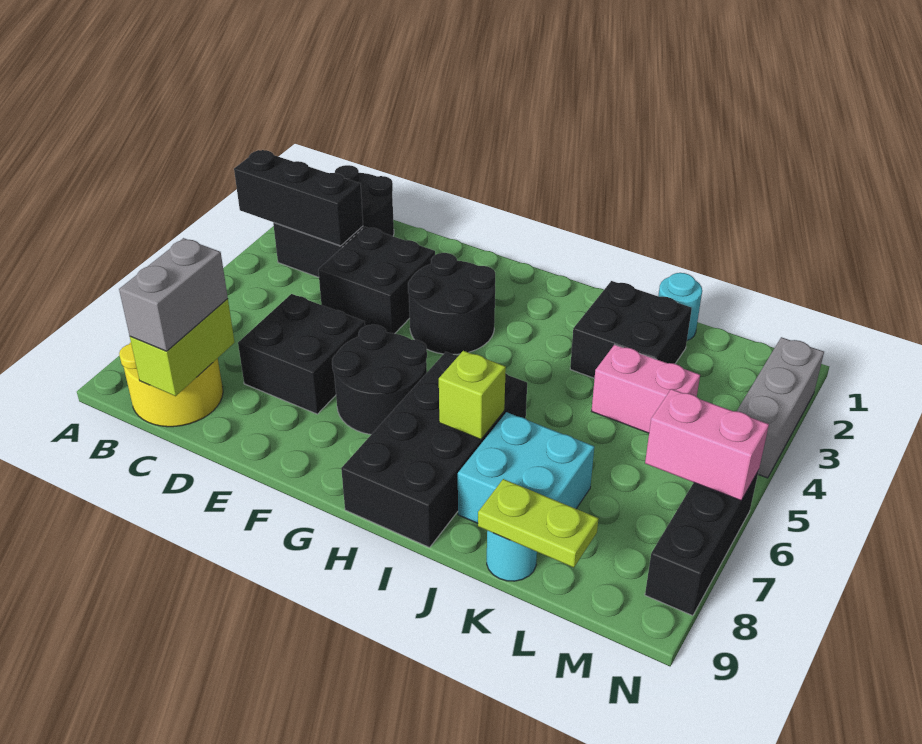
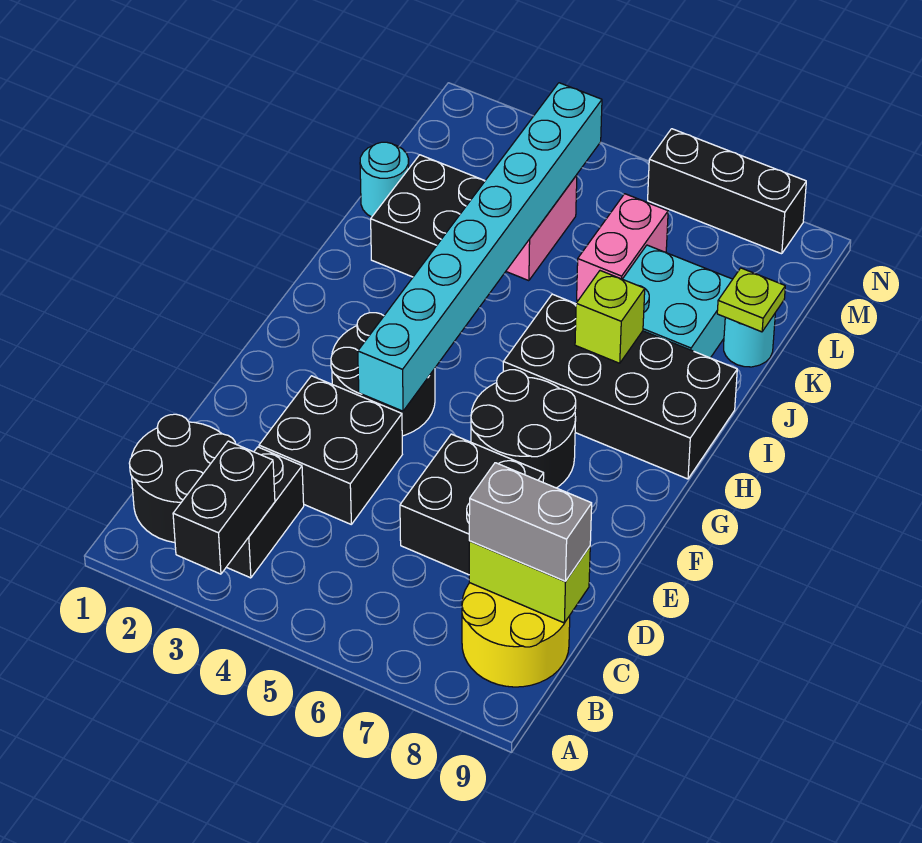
black 1x3 brick [234,150,363,246] -> black 1x2 brick [173,441,275,574]
none -> cyan 1x8 brick [358,83,602,411]
lime 1x2 plate [478,479,599,568] -> lime 1x1 plate [717,268,785,332]
pink 1x2 brick [645,389,769,501] -> pink 1x2 brick moved to [577,194,668,300]
grey 1x3 brick [737,337,824,478] -> none

